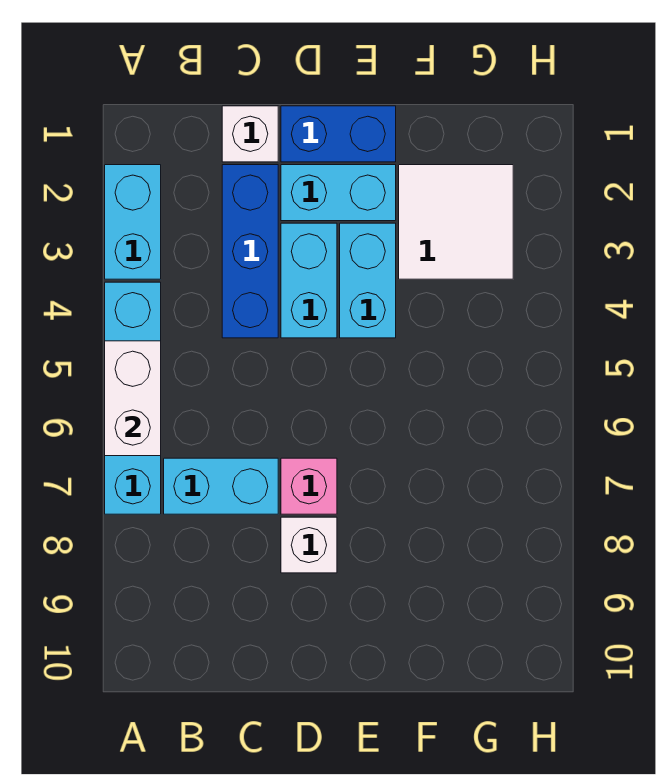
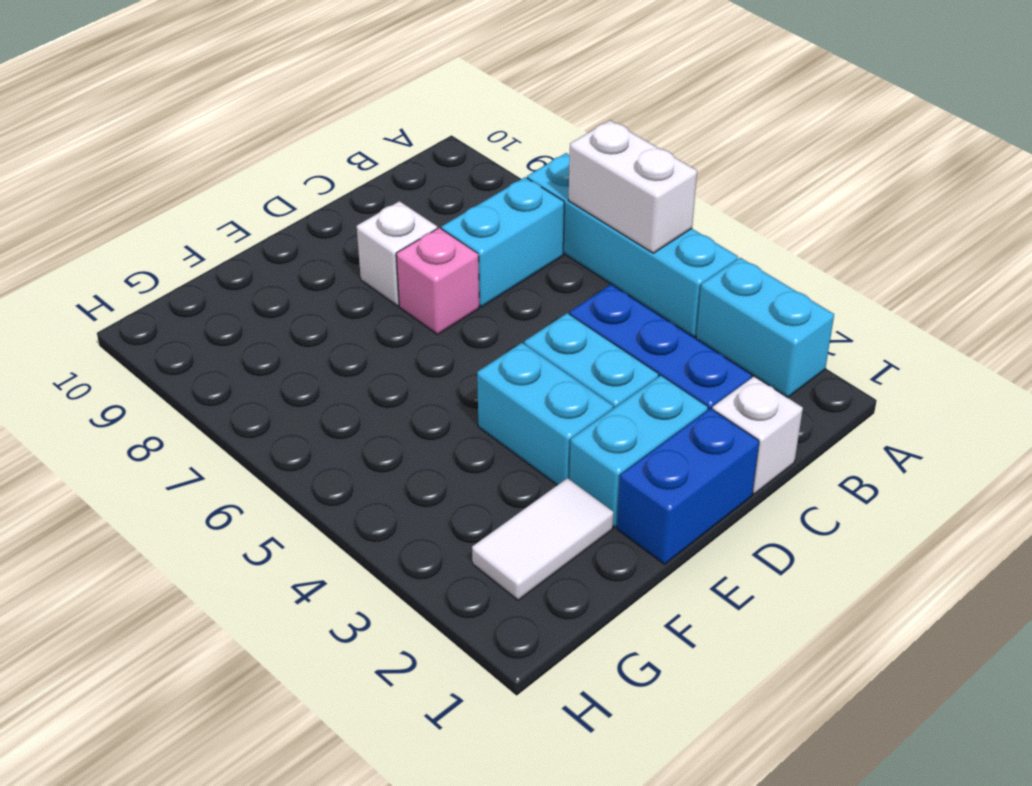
white 2x2 tile [399,165,513,279] -> white 1x2 tile [472,478,614,600]

